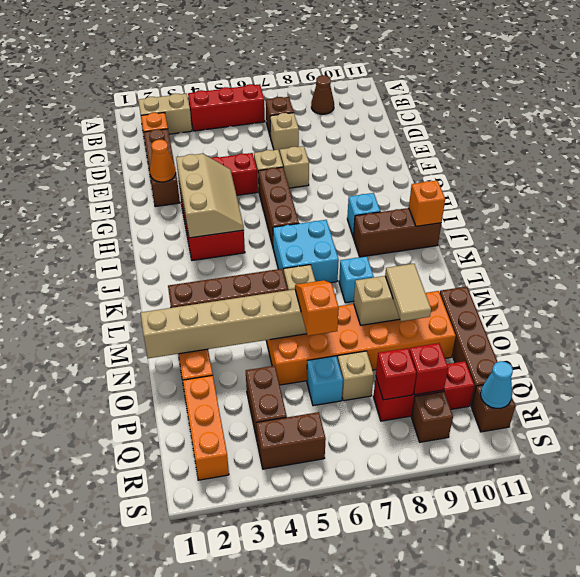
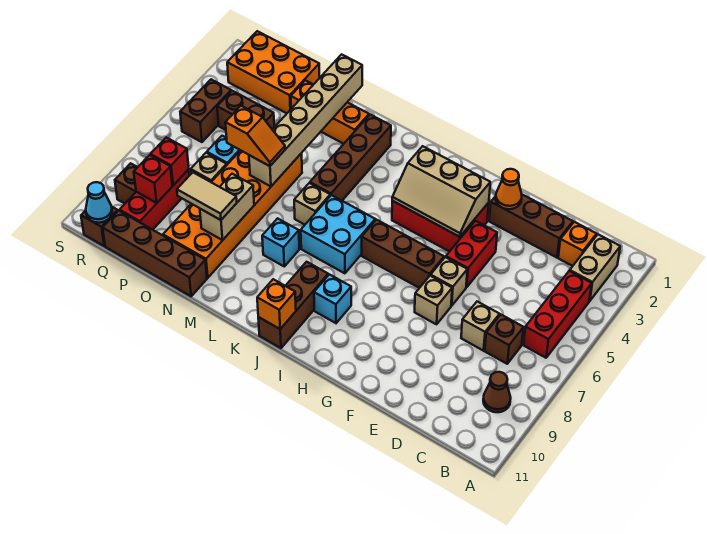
orange 1x3 brick [183,375,229,480] -> orange 2x3 brick [227,31,320,113]

